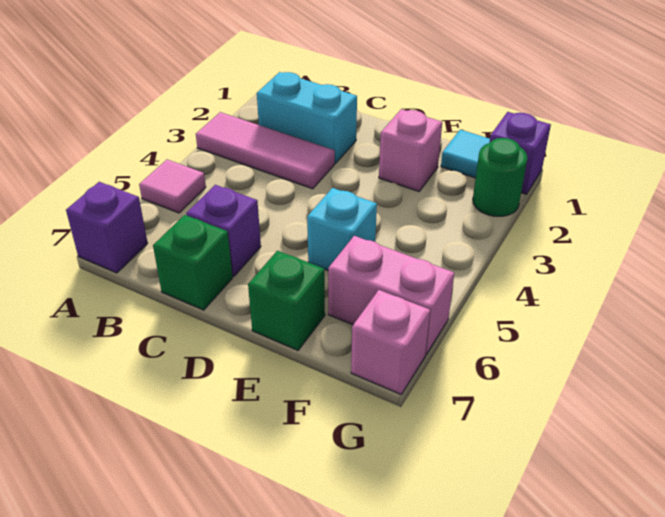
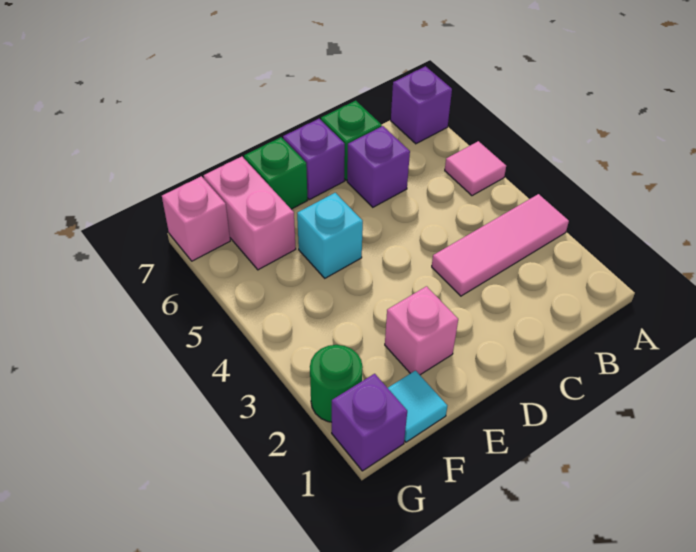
cyan 1x2 brick [257,72,357,163] -> none
none -> purple 1x1 brick [283,119,345,200]
pink 1x2 brick [328,236,454,354] -> pink 1x2 brick turned to [204,157,296,270]

